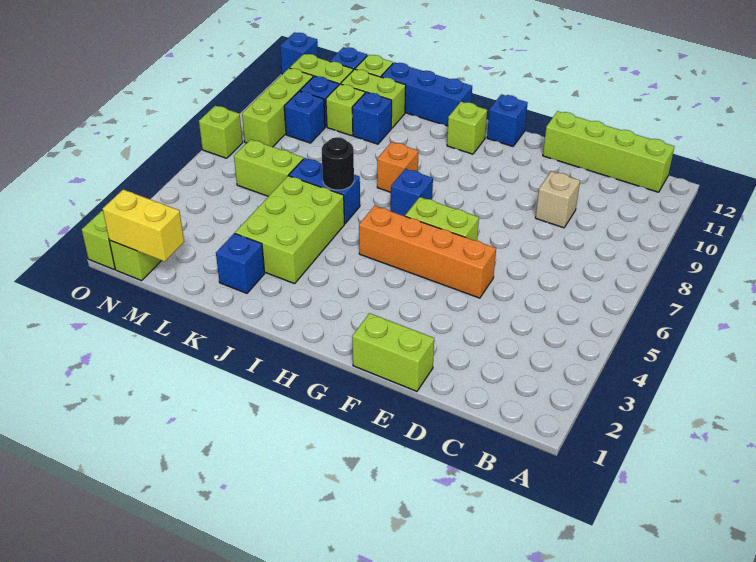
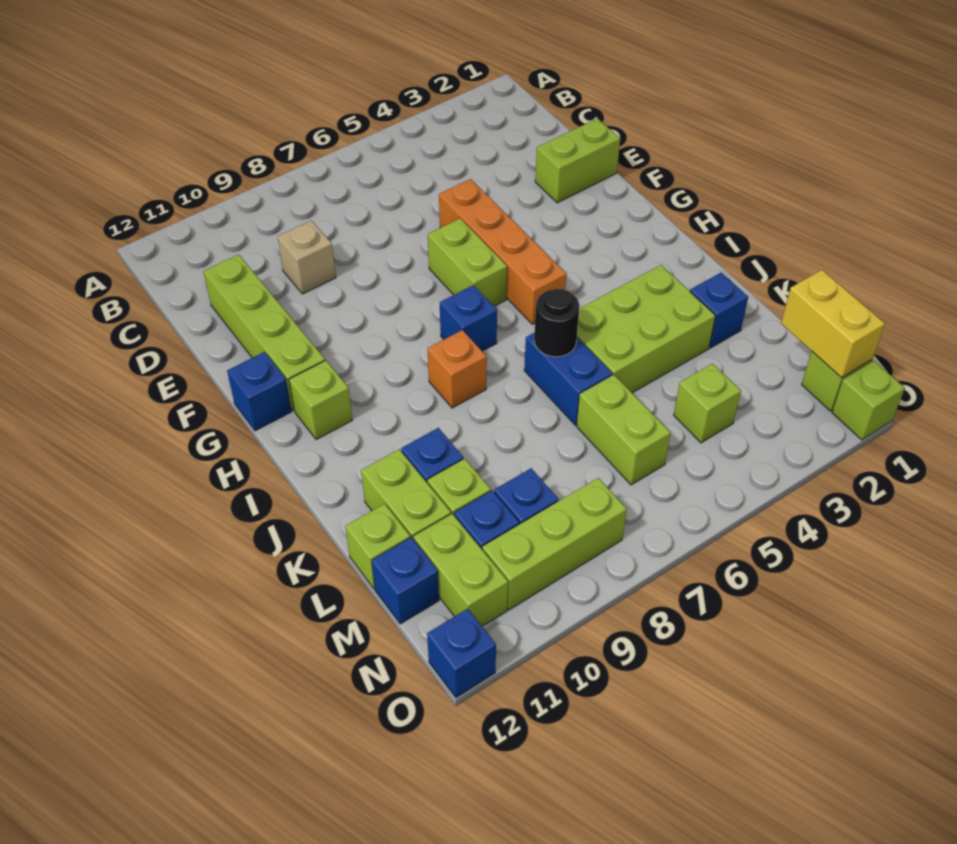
lime 1x4 brick [543,111,675,192] -> lime 1x4 brick moved to [203,255,325,410]
lime 1x2 brick [352,313,434,391] -> lime 1x2 brick turned to [535,118,620,203]
blue 1x3 brick [381,62,472,126] -> none
lime 1x1 brick [199,106,243,158] -> lime 1x1 brick moved to [674,364,741,443]

